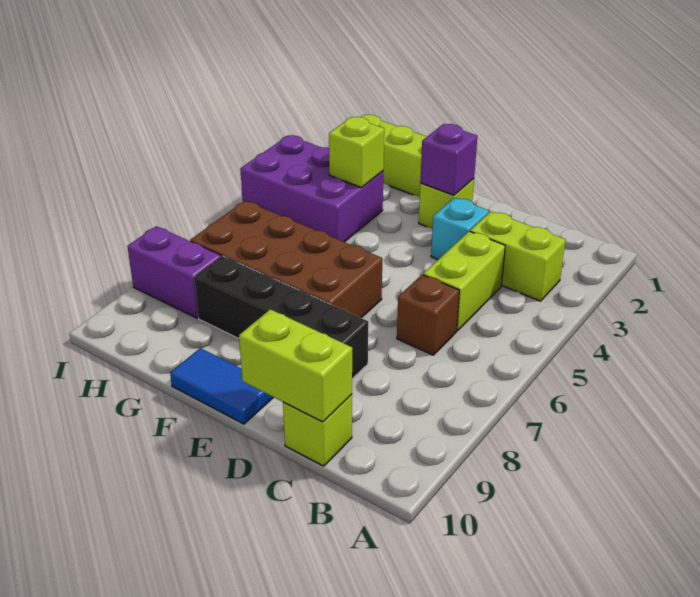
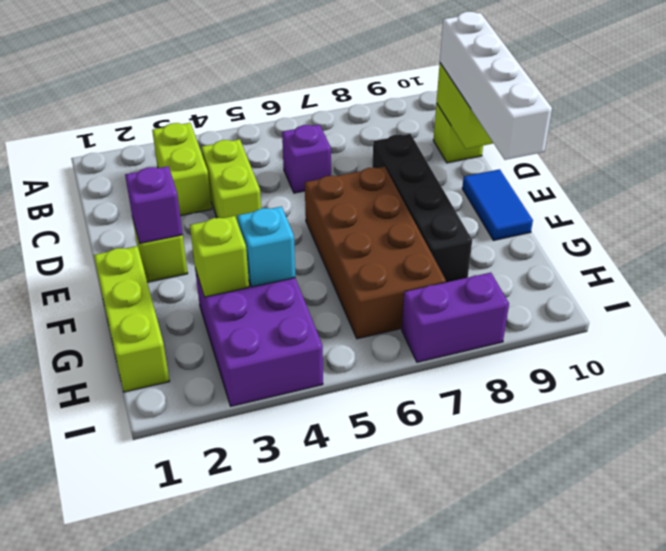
lime 1x2 brick [423,231,505,331] -> lime 1x2 brick turned to [201,139,261,223]
brown 1x1 brick [397,275,459,355] -> purple 1x1 brick [282,125,331,193]
none -> white 1x4 brick [440,12,552,160]
cyan 1x1 brick [431,198,489,259] -> cyan 1x1 brick moved to [237,207,295,287]
purple 1x2 brick [127,226,221,318] -> purple 1x2 brick turned to [402,273,509,362]

